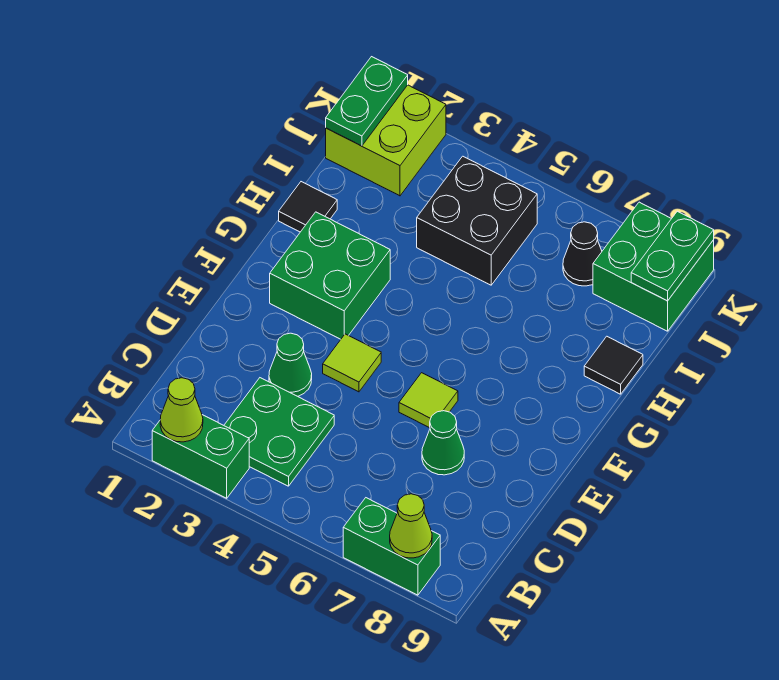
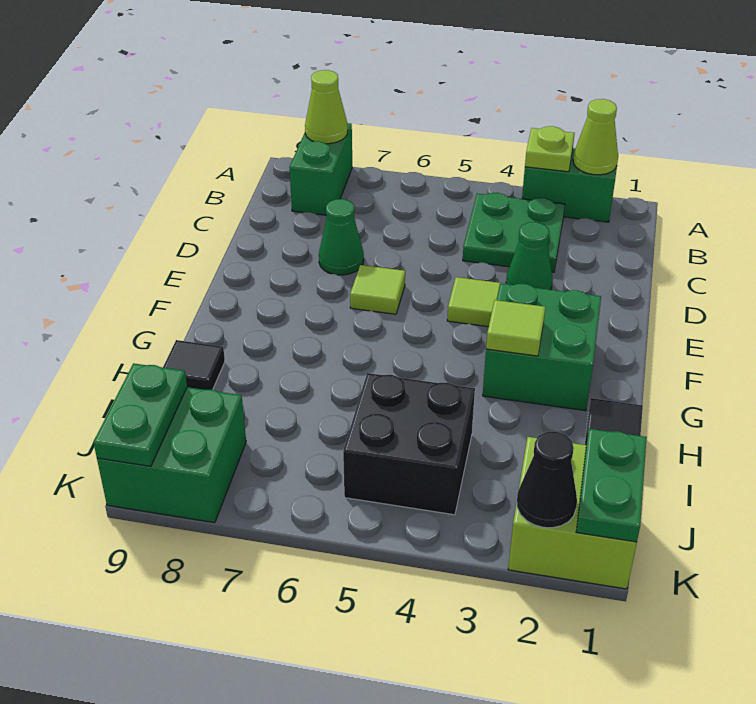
none -> lime 1x1 plate [525,126,575,172]
green 1x2 brick [343,498,440,595] -> green 1x2 brick turned to [289,123,352,215]
none -> lime 1x1 tile [486,300,545,356]
black 1x1 cone [563,222,602,286] -> black 1x1 cone moved to [517,431,577,528]

